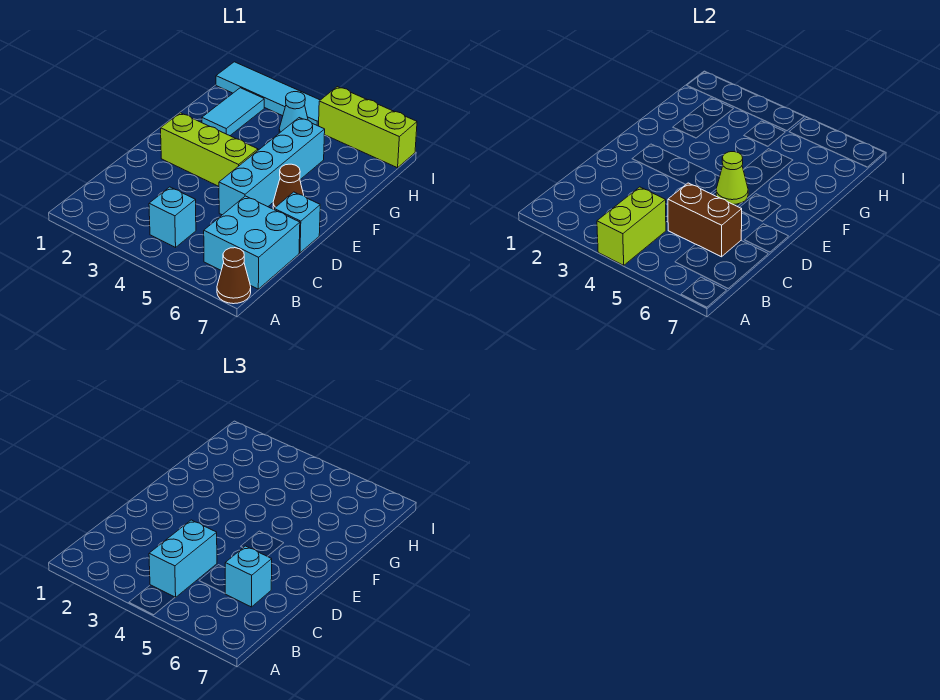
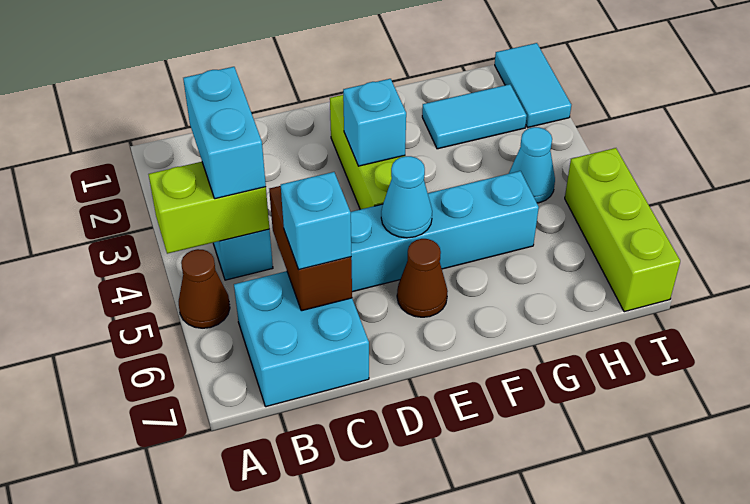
brown 1x1 cone [217,248,251,304] -> brown 1x1 cone moved to [179,249,230,328]
cyan 1x2 brick [149,520,217,598] -> cyan 1x2 brick turned to [183,67,266,199]
cyan 1x1 brick [274,192,320,253] -> cyan 1x1 brick moved to [343,79,406,166]
lime 1x1 cone [716,152,748,204] -> cyan 1x1 cone [381,156,432,238]
cyan 1x4 tile [216,62,320,126] -> cyan 1x2 tile [495,43,571,128]

